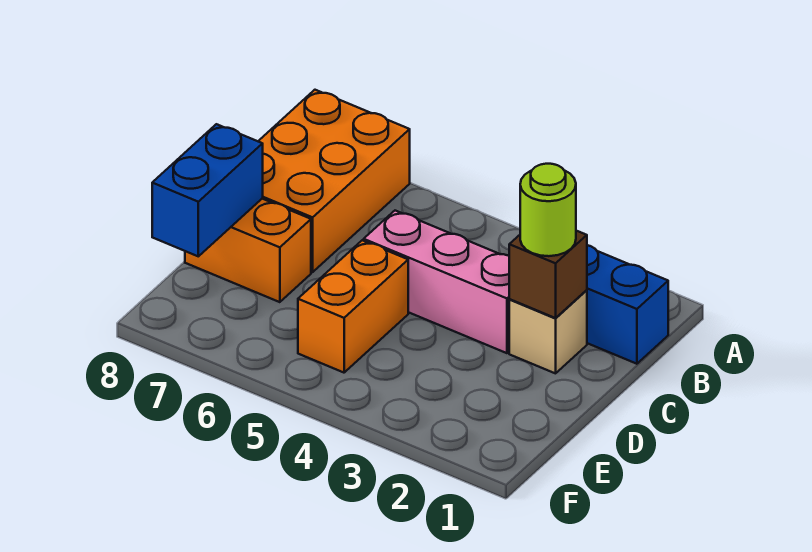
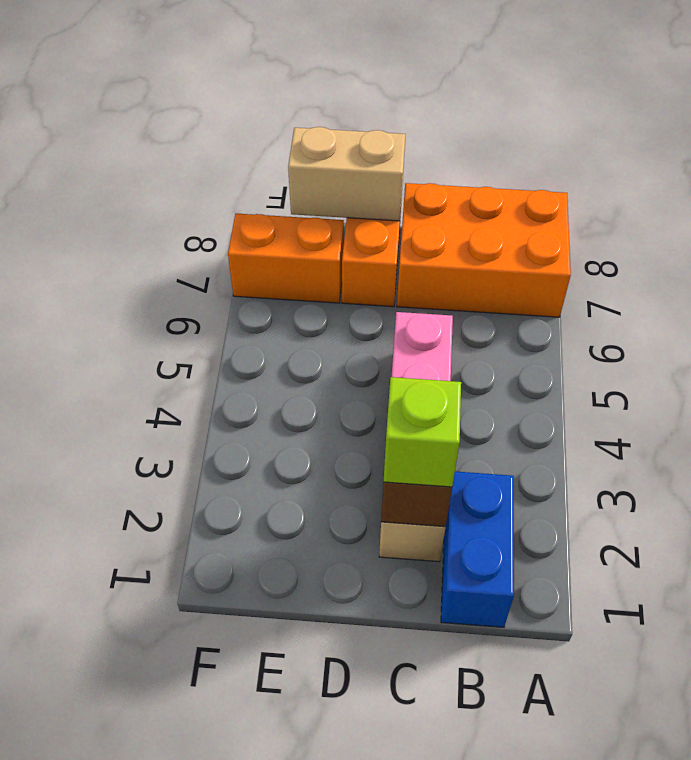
lime 1x1 round brick [520,164,576,256] -> lime 1x1 brick [384,377,461,487]
orange 1x2 brick [298,240,408,373] -> orange 1x2 brick moved to [228,213,344,303]
blue 1x2 brick [152,124,263,256] -> tan 1x2 brick [288,127,405,221]

